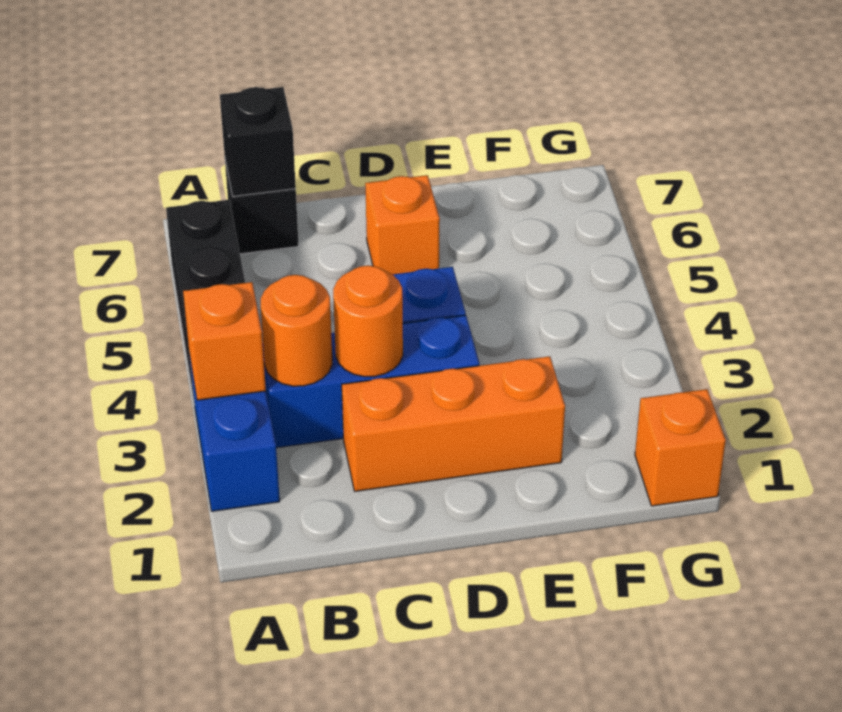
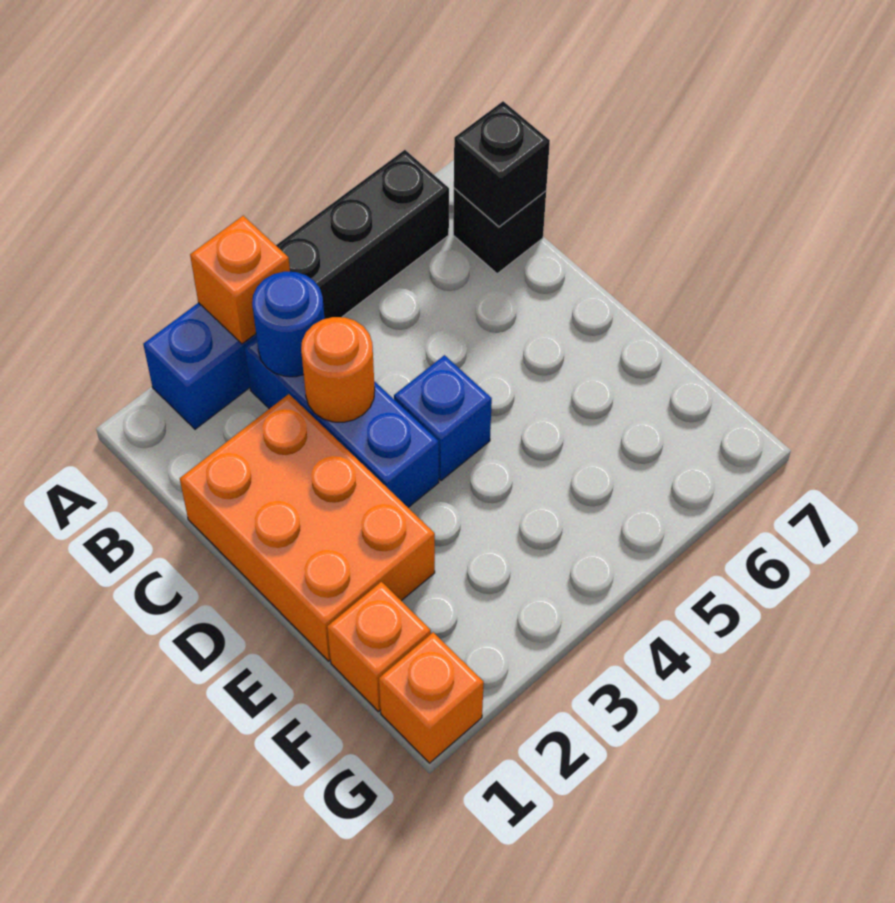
orange 1x1 round brick [261,275,332,386] -> blue 1x1 round brick [252,272,324,377]
orange 1x3 brick [342,356,565,491] -> orange 2x3 brick [180,394,435,661]
orange 1x1 brick [365,175,440,274] -> orange 1x1 brick moved to [327,582,431,712]

